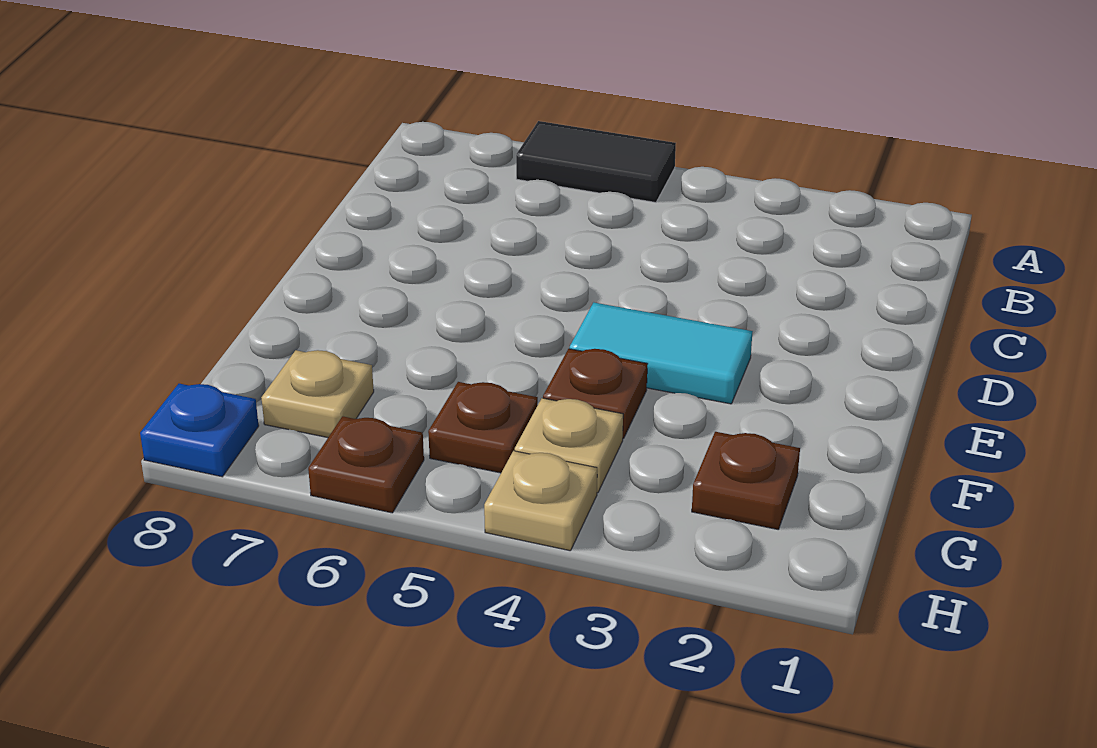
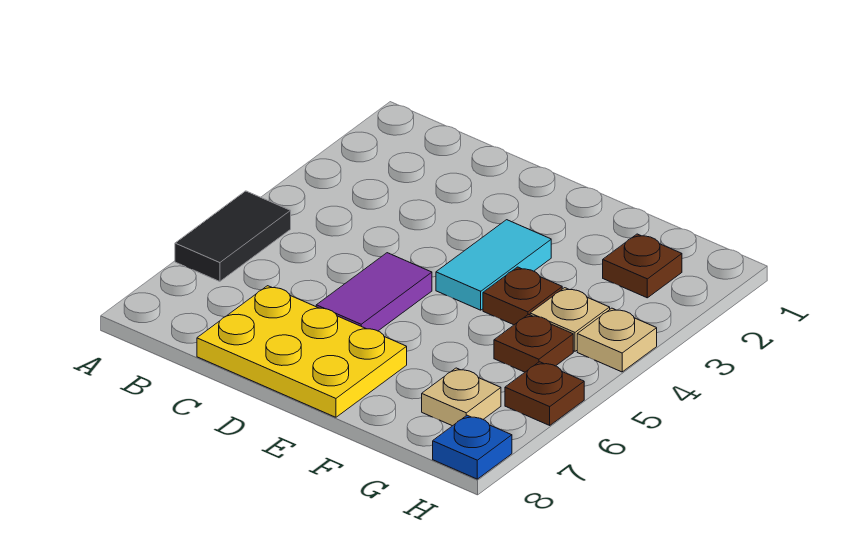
none -> yellow 2x3 plate [197,286,407,417]
none -> purple 1x2 tile [316,253,432,331]

